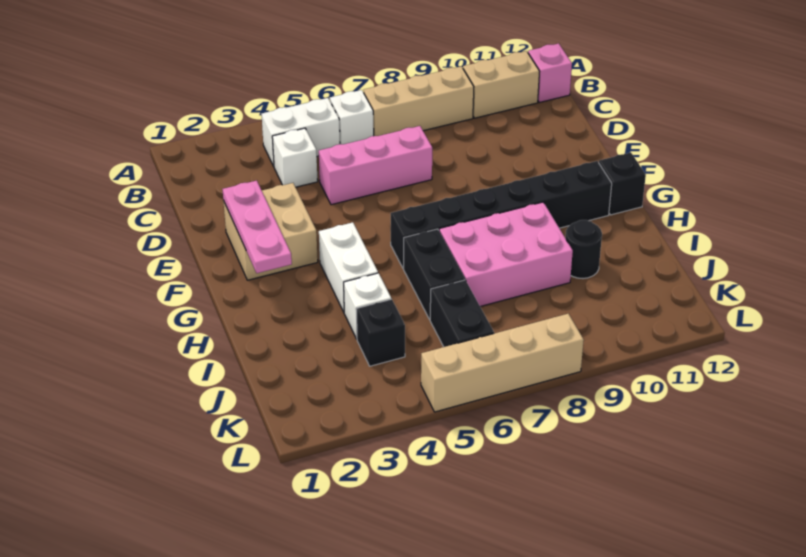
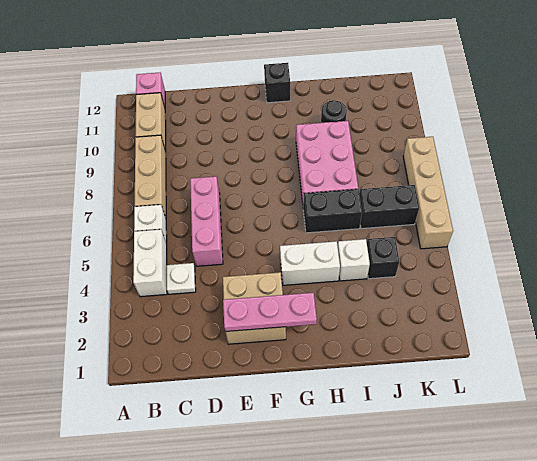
white 1x1 brick [272,128,318,187] -> white 1x1 plate [167,263,196,294]
black 1x6 brick [391,161,612,269] -> none

